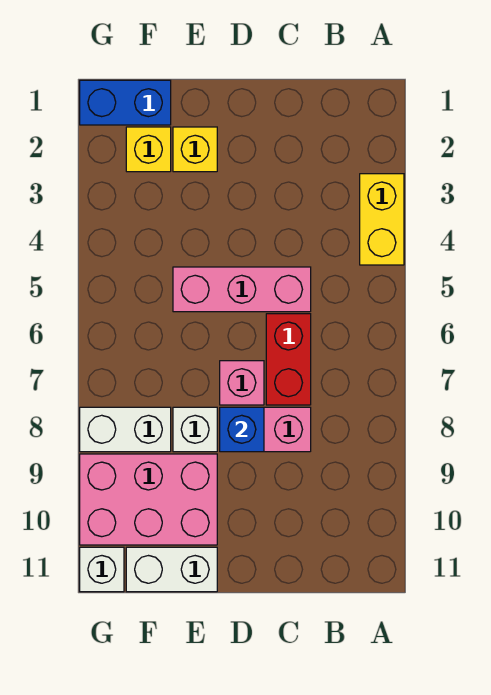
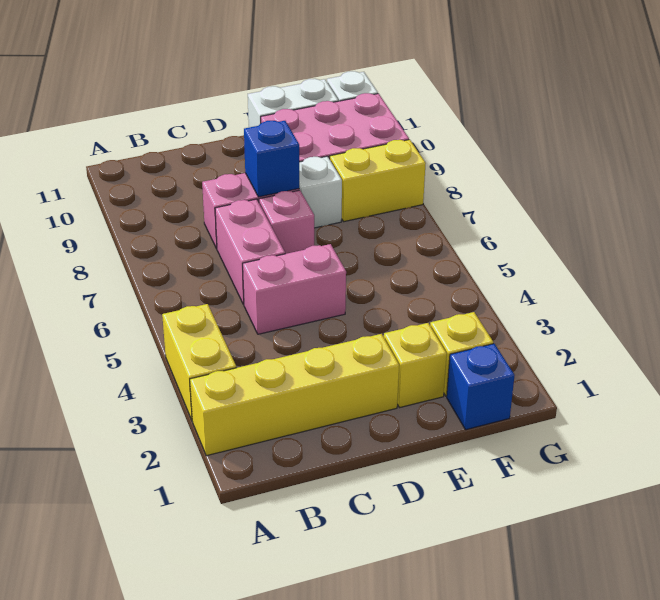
none -> yellow 1x4 brick [190,334,399,456]
pink 1x3 brick [173,267,311,312] -> pink 1x2 brick [243,244,346,334]
red 1x2 brick [266,314,311,405] -> pink 1x2 brick [215,199,285,305]
blue 1x2 brick [80,80,171,125] -> blue 1x1 brick [447,344,515,430]
white 1x2 brick [80,407,171,452] -> yellow 1x2 brick [330,140,426,222]

